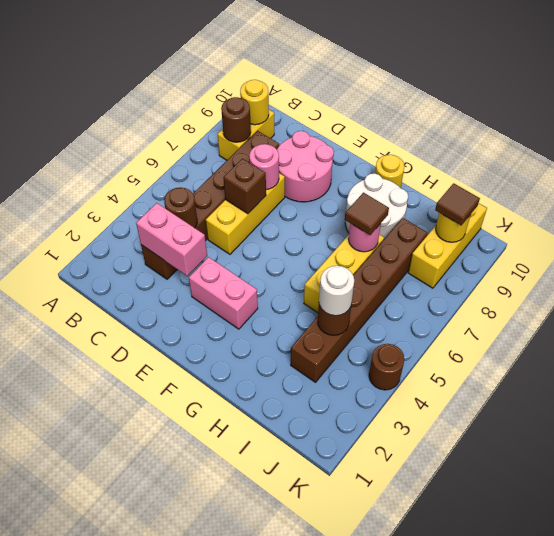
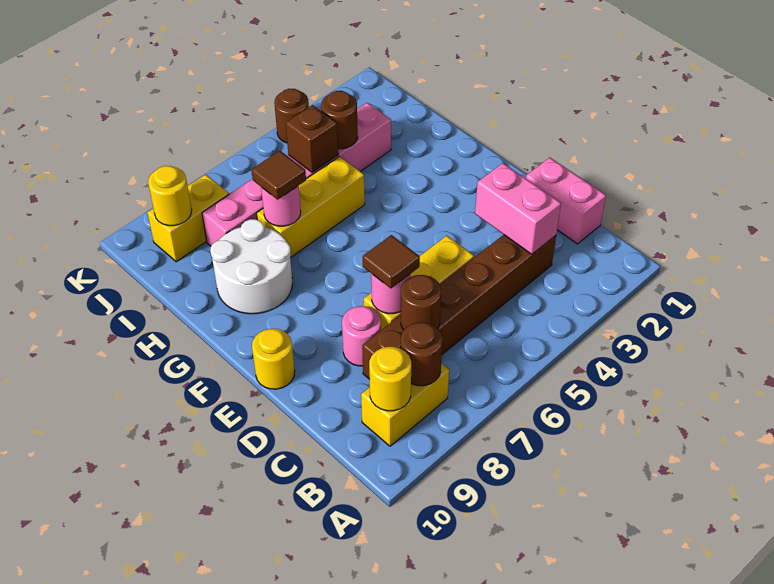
brown 1x1 round brick [164,187,197,228] -> brown 1x1 round brick moved to [401,275,441,330]
brown 1x1 brick [223,159,266,214] -> brown 1x1 brick moved to [286,105,338,173]
pink 2x2 round brick [277,131,334,202] -> pink 1x1 round brick [342,306,381,366]
pink 1x2 brick [189,257,258,329] -> pink 1x2 brick moved to [526,158,606,244]
yellow 1x1 round brick [375,155,404,188] -> yellow 1x1 round brick moved to [252,329,295,389]
brown 1x6 brick [291,218,428,382] -> pink 1x6 brick [202,103,391,246]
white 1x1 round brick [319,266,354,316] -> none
yellow 1x3 brick [408,203,487,288] -> yellow 1x2 brick [147,174,229,262]
brown 1x1 tile [435,183,480,225] -> brown 1x1 tile moved to [363,235,420,288]

